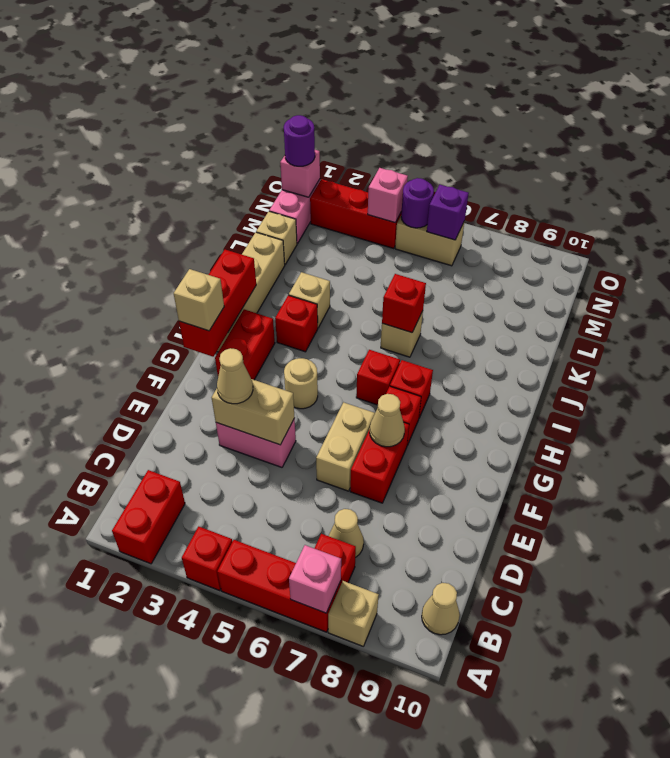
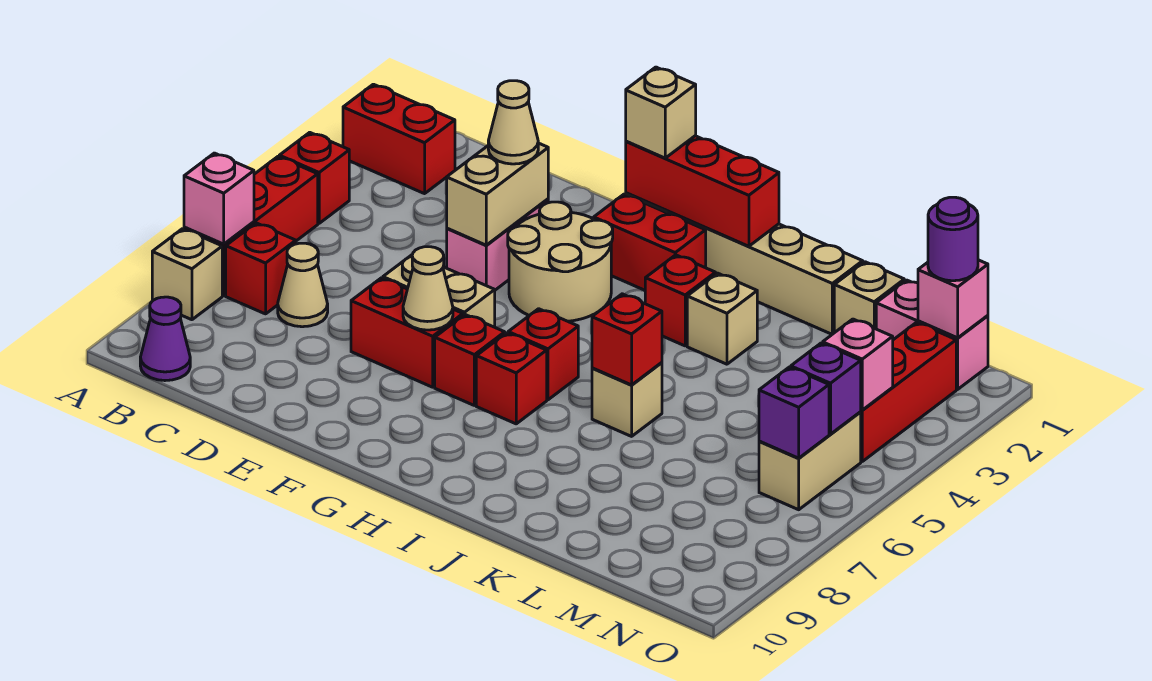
tan 1x1 cone [422,583,460,635] -> purple 1x1 cone [140,297,190,381]
tan 1x1 round brick [284,358,318,409] -> tan 2x2 round brick [508,202,613,321]
purple 1x1 round brick [401,178,434,228] -> purple 1x1 brick [791,343,861,434]

